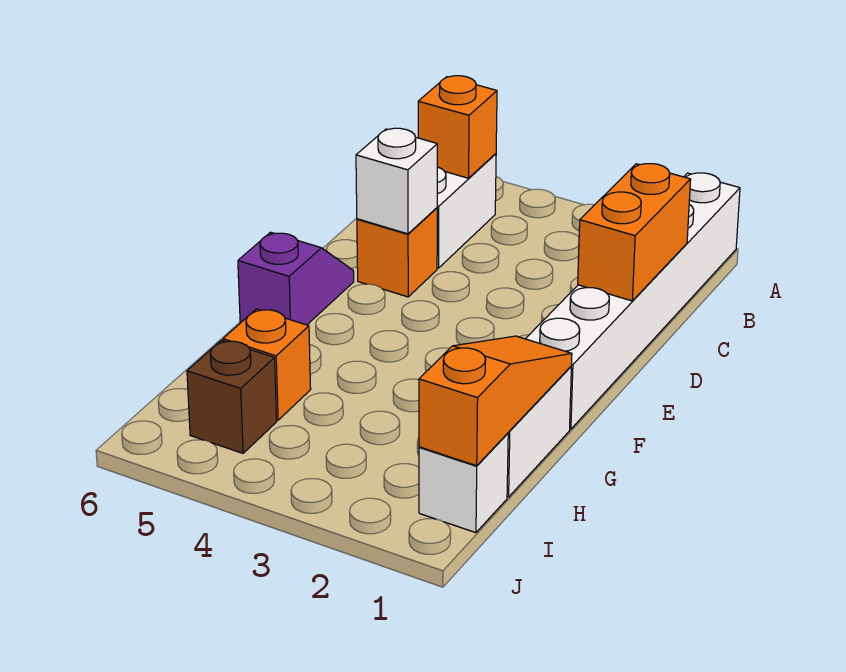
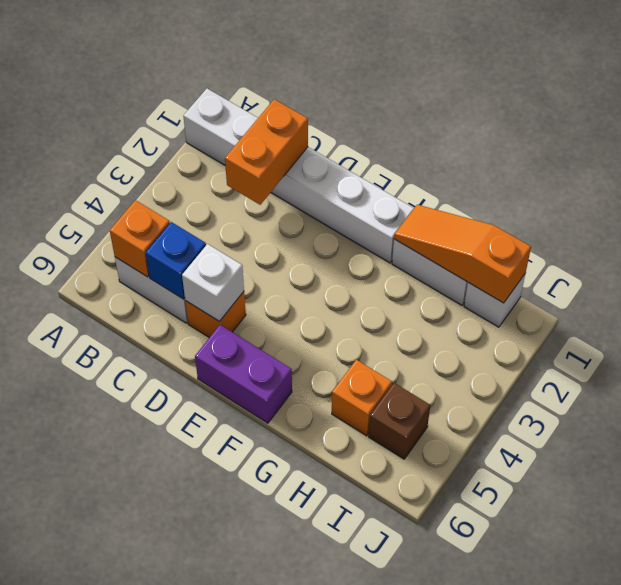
orange 1x2 brick [578,164,691,301] -> orange 1x2 brick turned to [225,99,308,205]
none -> blue 1x1 brick [146,222,206,299]
purple 1x2 slope [238,232,354,325] -> purple 1x2 brick [195,325,292,423]

